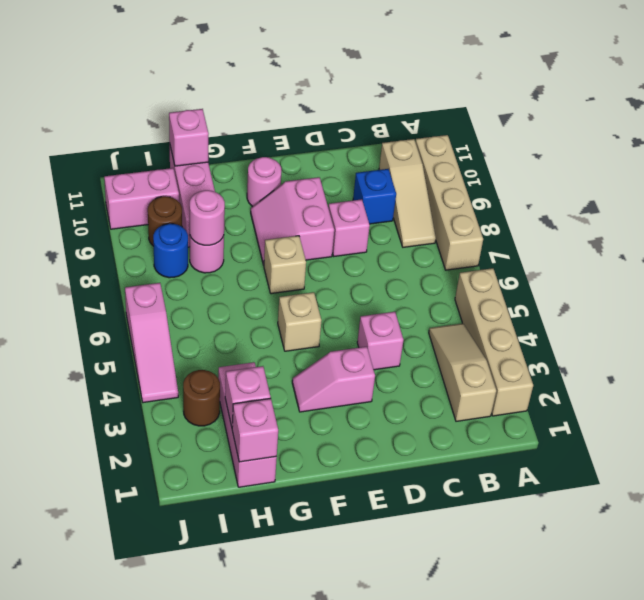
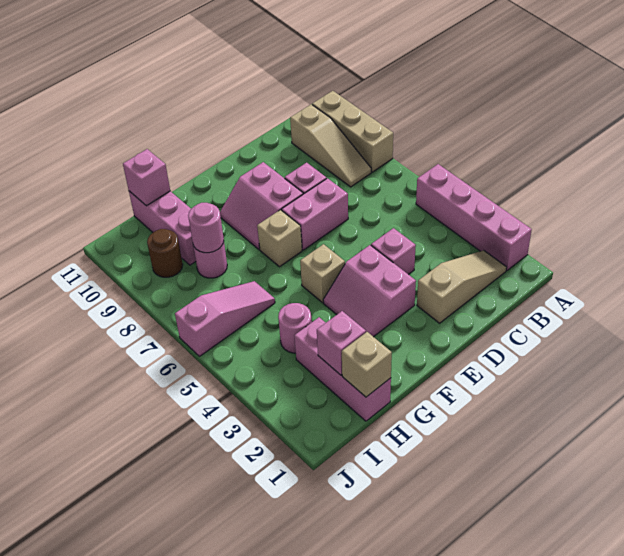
tan 1x4 brick [455,268,533,416] -> pink 1x4 brick [416,164,532,270]
tan 1x4 brick [415,135,483,270] -> tan 1x3 brick [312,91,393,172]
tan 1x3 slope [429,323,496,421] -> tan 1x3 slope turned to [417,250,507,323]
blue 1x1 brick [353,169,396,224] -> none
pink 1x2 slope [292,347,375,412] -> pink 2x2 slope [323,245,416,337]
pink 1x1 round brick [247,157,281,207] -> pink 1x1 round brick moved to [278,303,312,353]
pink 1x1 brick [232,398,278,462] -> tan 1x1 brick [342,332,392,397]
brown 1x1 round brick [183,370,220,426] -> none
blue 1x1 round brick [153,224,188,278] -> none
pink 1x2 brick [104,168,179,229] -> pink 1x2 brick moved to [282,178,348,250]
pink 1x3 slope [125,283,178,403] -> pink 1x3 slope turned to [175,281,275,356]

